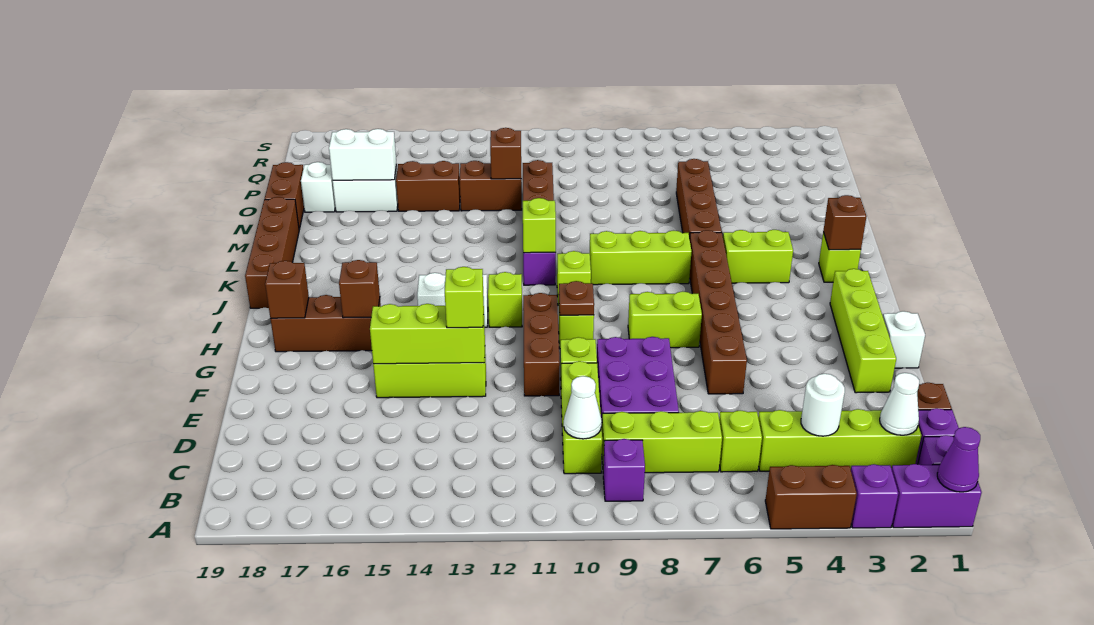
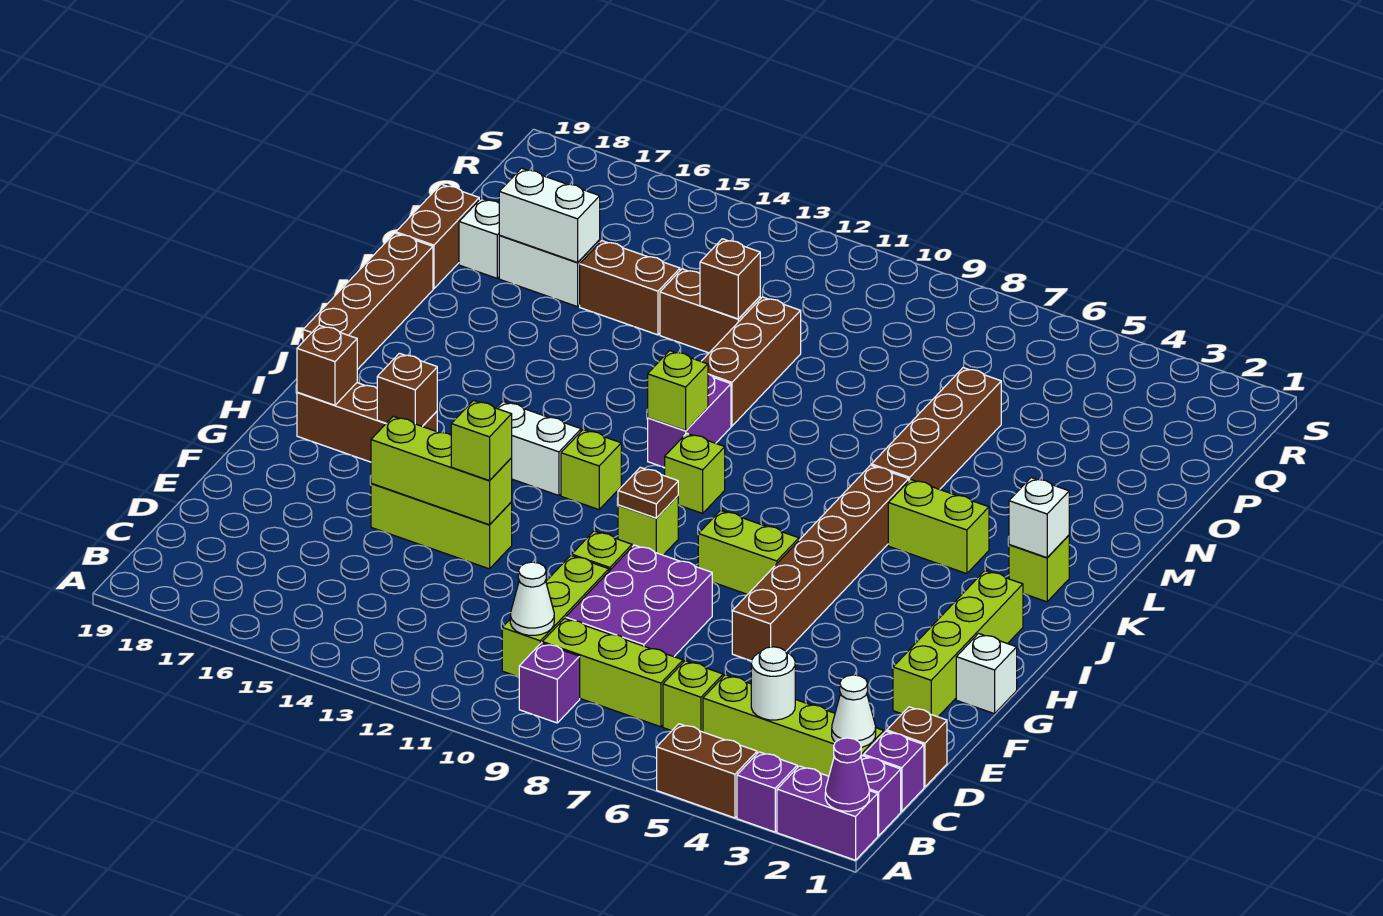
brown 1x3 brick [523,293,560,396] -> none
brown 1x1 brick [823,195,867,250] -> white 1x1 brick [1009,478,1069,558]
lime 1x3 brick [590,231,692,285] -> none

